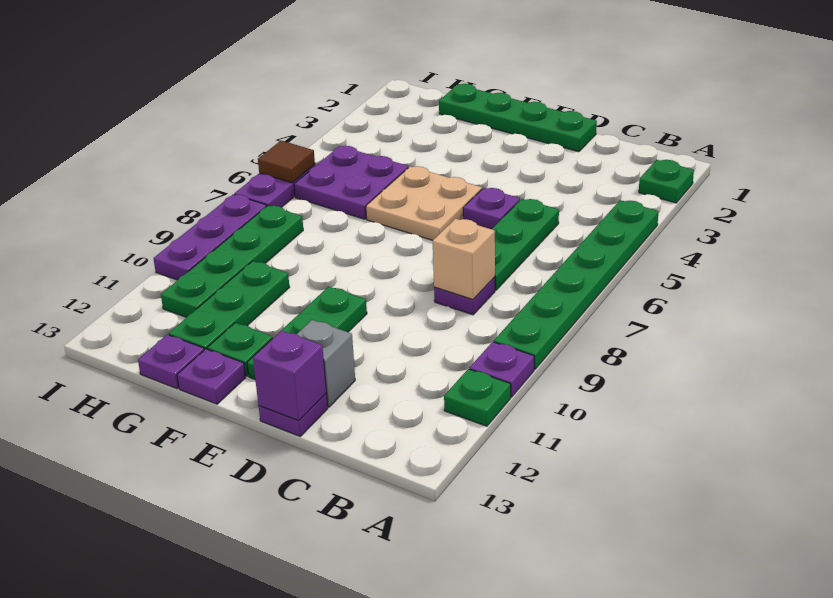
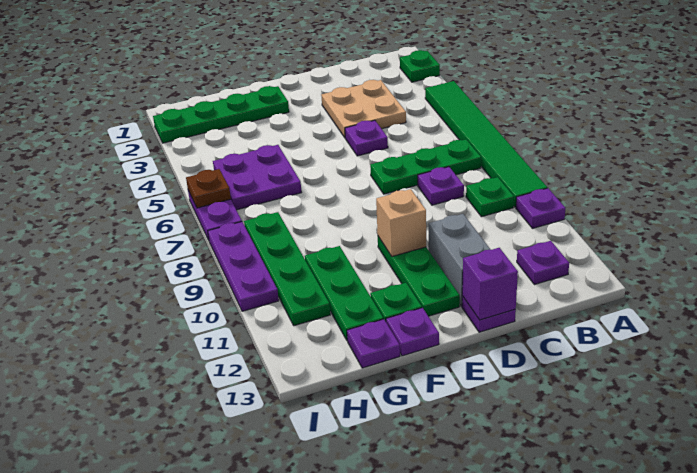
green 1x6 plate [494,200,658,369] -> green 1x6 tile [425,81,547,207]
green 1x1 plate [444,369,511,426] -> green 1x1 plate moved to [466,177,514,217]
none -> purple 1x1 plate [517,241,569,285]
green 1x3 plate [492,199,559,290] -> green 1x3 plate turned to [370,139,481,194]
tan 1x1 brick [433,219,495,299] -> tan 1x1 brick moved to [376,189,426,256]
green 1x4 plate [439,84,597,152] -> green 1x4 plate moved to [153,86,289,143]
grey 1x1 brick [297,320,355,407] -> grey 1x2 brick [429,214,491,306]
tan 2x2 plate [366,166,482,240] -> tan 2x2 plate moved to [321,80,406,138]
brown 1x1 tile [258,141,315,183] -> brown 1x1 plate [186,169,231,208]

